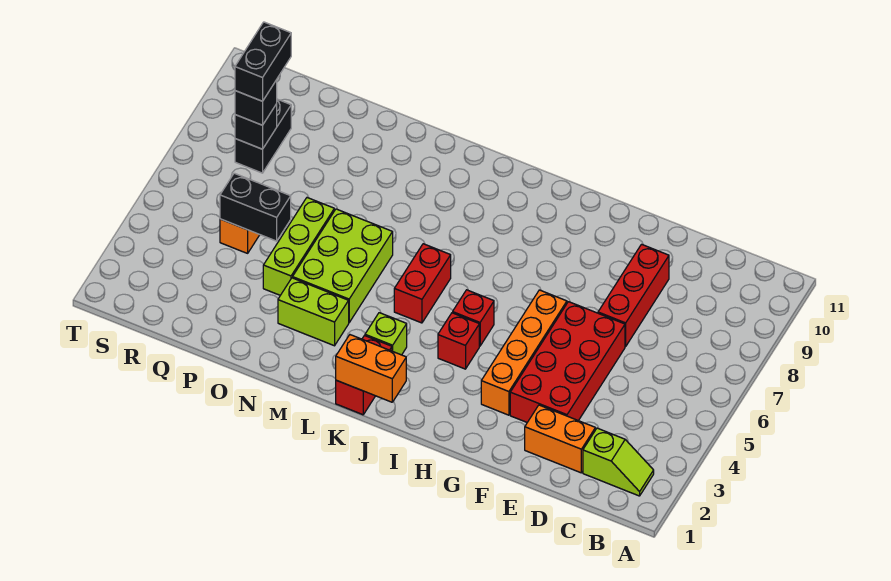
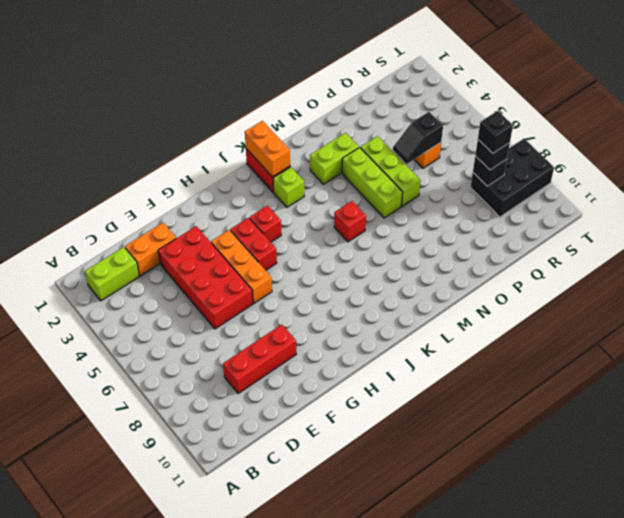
lime 1x2 slope [583,428,654,496] -> lime 1x2 brick [85,247,139,301]
red 1x3 brick [598,244,669,346] -> red 1x3 brick turned to [223,324,296,394]
orange 1x4 brick [481,290,567,415] -> orange 1x3 brick [211,230,272,303]
red 1x1 brick [453,290,494,346] -> red 1x1 brick moved to [334,201,366,242]
orange 1x2 brick [336,335,406,402] -> orange 1x2 brick turned to [245,121,290,177]
red 1x2 brick [394,244,451,323] -> red 1x2 brick moved to [230,218,277,270]
lime 2x3 brick [293,209,393,322] -> lime 1x3 brick [342,147,403,218]
black 1x2 brick [220,173,291,241] -> black 1x2 slope [393,112,443,164]
black 1x2 brick [235,99,291,173] -> black 2x3 brick [470,139,554,217]
black 1x2 brick [235,22,291,101] -> black 1x1 brick [478,111,513,153]

